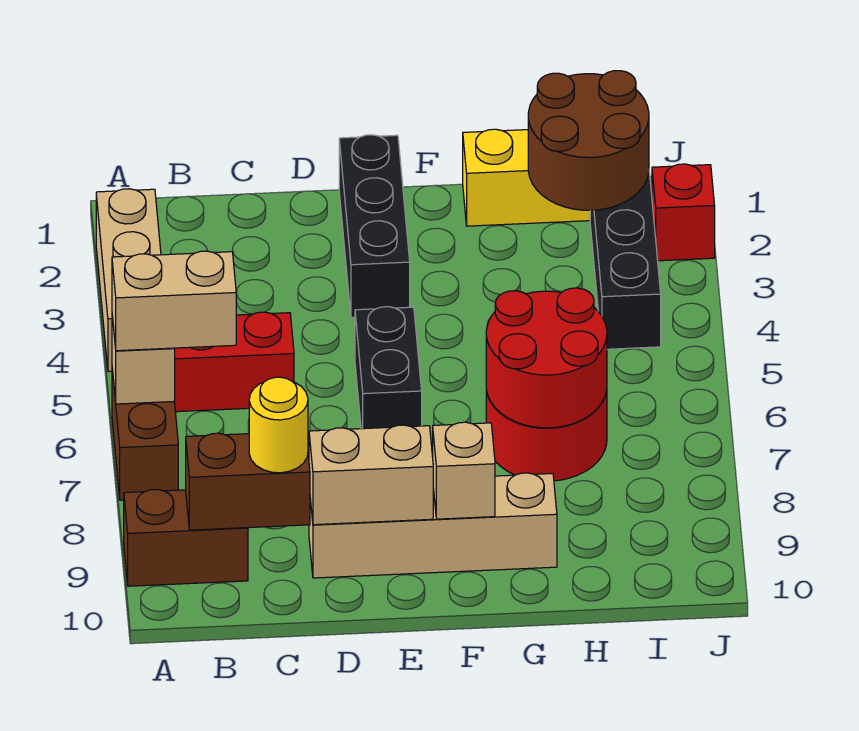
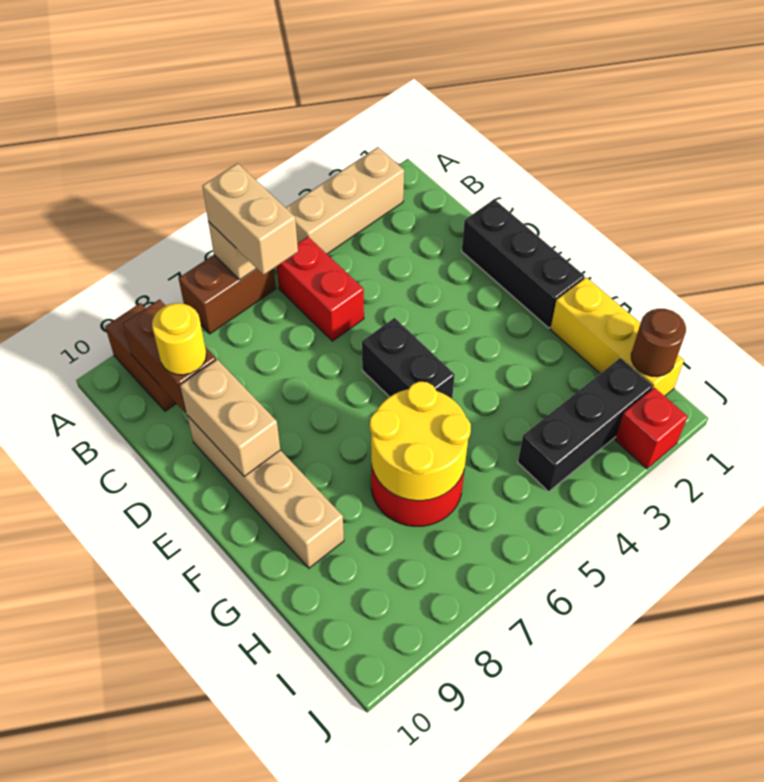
black 1x3 brick [339,135,410,318] -> black 1x3 brick turned to [462,199,585,328]
black 1x2 brick [355,307,422,429] -> black 1x2 brick turned to [362,318,455,399]
tan 1x1 brick [433,422,495,519] -> none
red 2x2 round brick [486,288,607,428] -> yellow 2x2 round brick [370,382,471,501]
brown 2x2 round brick [528,71,649,210] -> brown 1x1 round brick [631,309,686,377]

